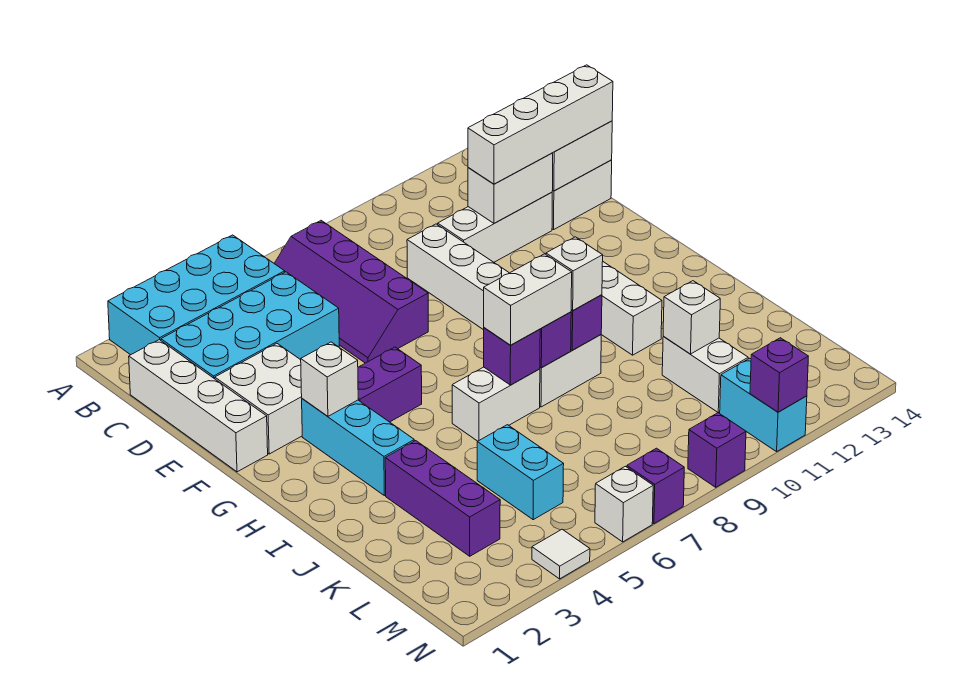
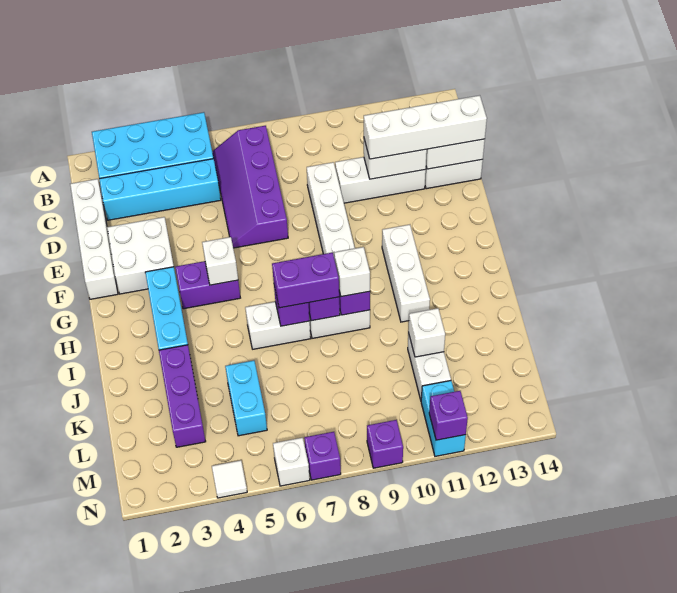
cyan 2x4 brick [161,272,339,379] -> cyan 1x4 brick [99,159,221,220]
white 1x1 brick [301,342,358,416] -> white 1x1 brick moved to [202,237,238,285]
white 1x2 brick [484,254,572,345] -> purple 1x2 brick [272,253,339,308]

